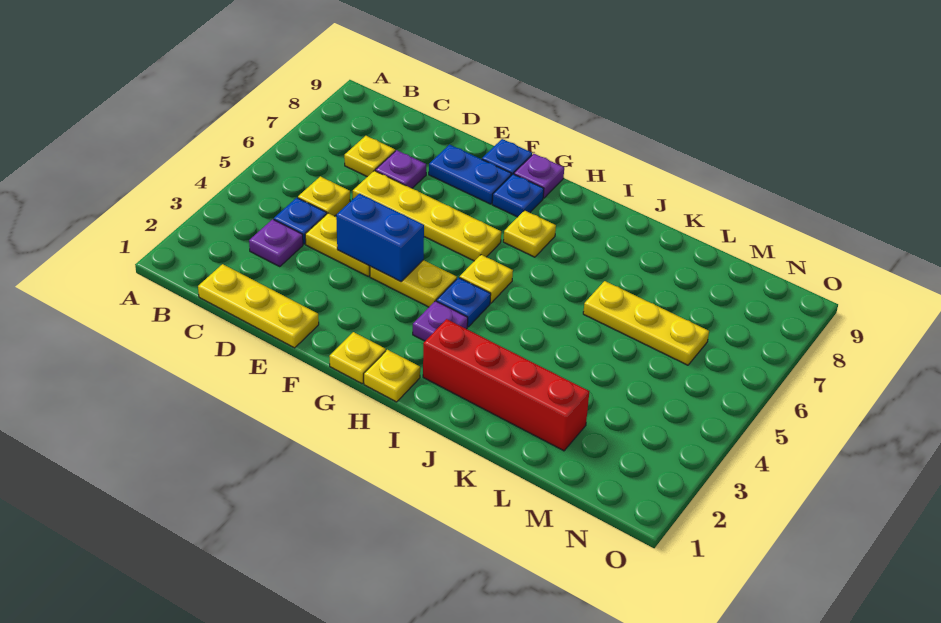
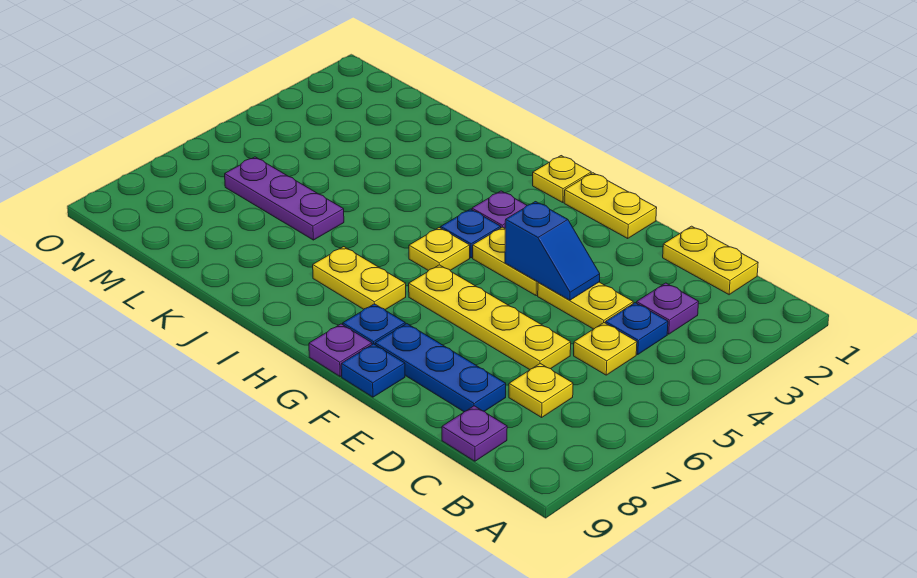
yellow 1x3 plate [198,264,319,348] -> yellow 1x2 plate [663,226,758,295]
purple 1x1 plate [375,150,426,188] -> purple 1x1 plate moved to [442,406,507,461]
blue 1x2 brick [336,194,424,282] -> blue 1x2 slope [505,202,600,300]
blue 1x2 plate [429,145,511,204] -> blue 1x3 plate [375,324,506,412]
yellow 1x1 plate [329,332,386,384] -> yellow 1x2 plate [564,173,657,238]
yellow 1x1 plate [503,210,556,257] -> yellow 1x2 plate [313,247,406,310]
red 1x4 brick [423,319,589,451] -> none
yellow 1x3 plate [583,281,709,365] -> purple 1x3 plate [225,157,344,240]

